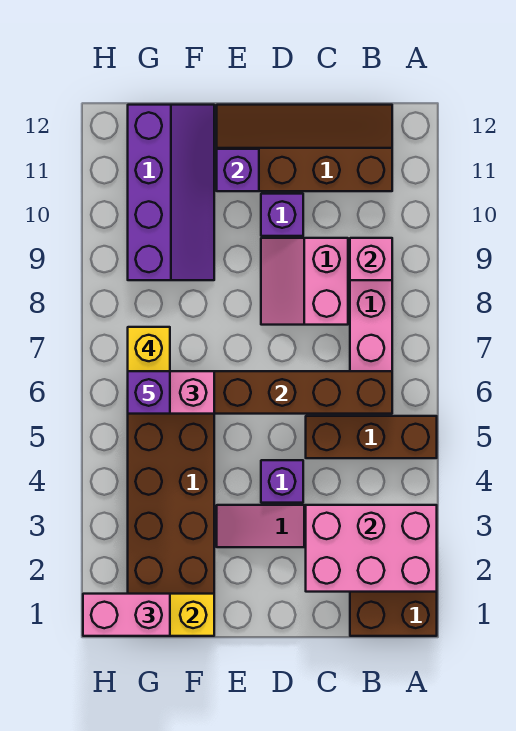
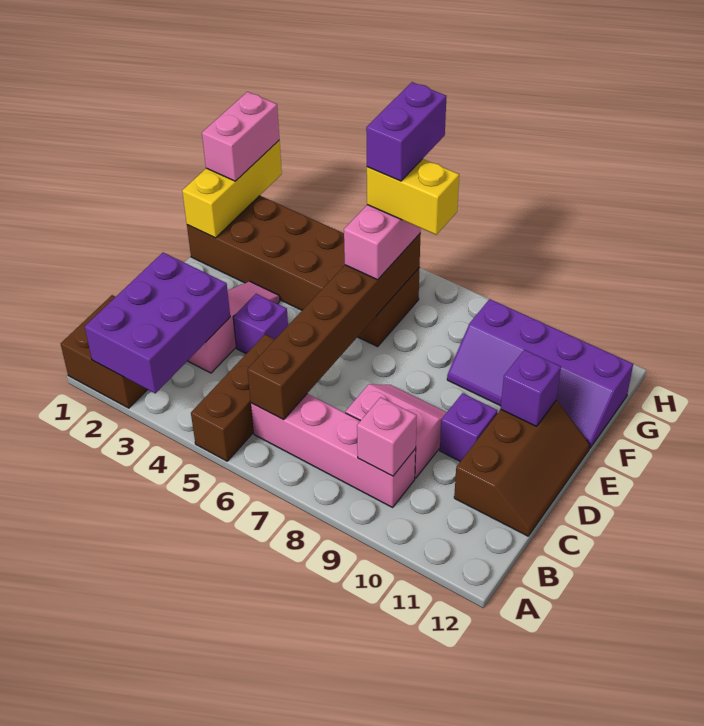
pink 2x3 brick [306,505,437,592] -> purple 2x3 brick [85,253,230,393]
brown 2x4 slope [217,105,392,191] -> brown 2x3 slope [454,400,590,536]
purple 1x1 brick [128,371,170,414] -> purple 1x2 brick [366,82,446,181]

